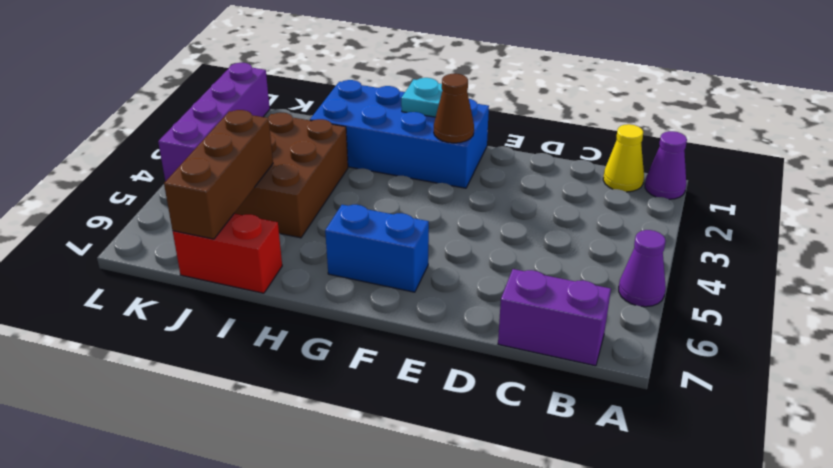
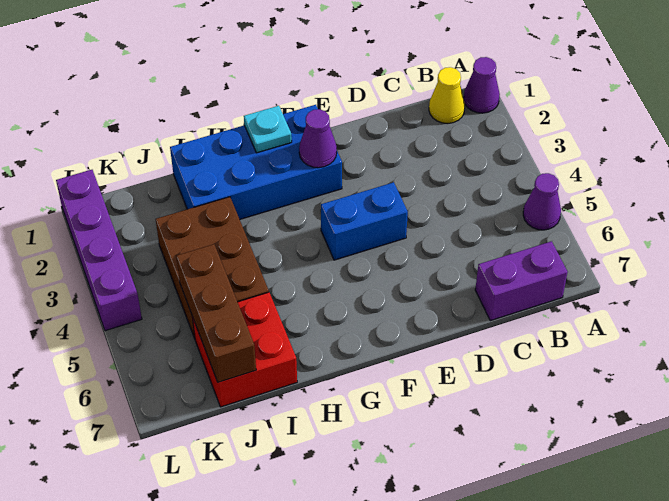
brown 1x1 cone [434,74,474,143] -> purple 1x1 cone [299,109,337,168]
blue 1x2 brick [325,205,429,292] -> blue 1x2 brick moved to [321,182,408,260]
red 1x2 brick [173,214,282,293] -> red 2x2 brick [192,292,297,407]

